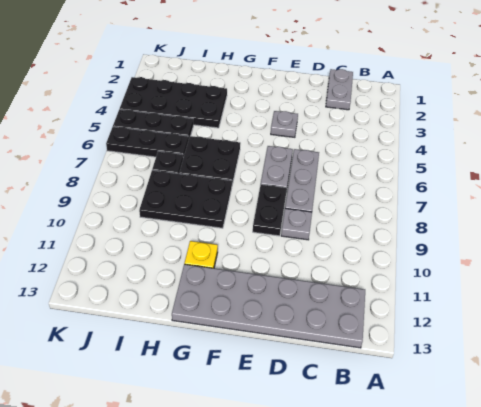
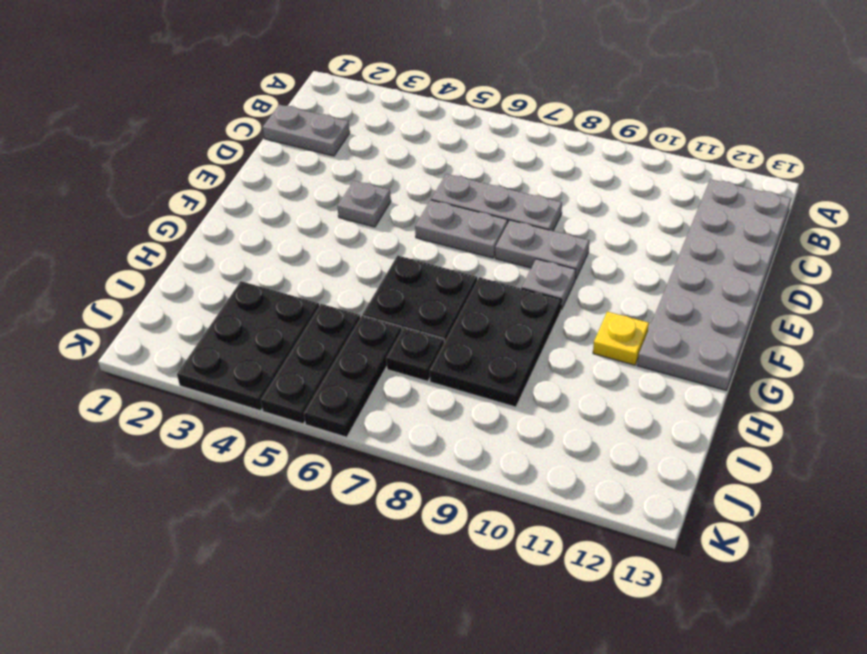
grey 1x1 plate [281,208,312,240] -> grey 1x1 plate moved to [522,259,576,310]
black 1x2 plate [253,184,287,236] -> grey 1x2 plate [495,220,589,279]
black 2x4 plate [120,77,227,128] -> black 2x3 plate [177,281,319,411]

